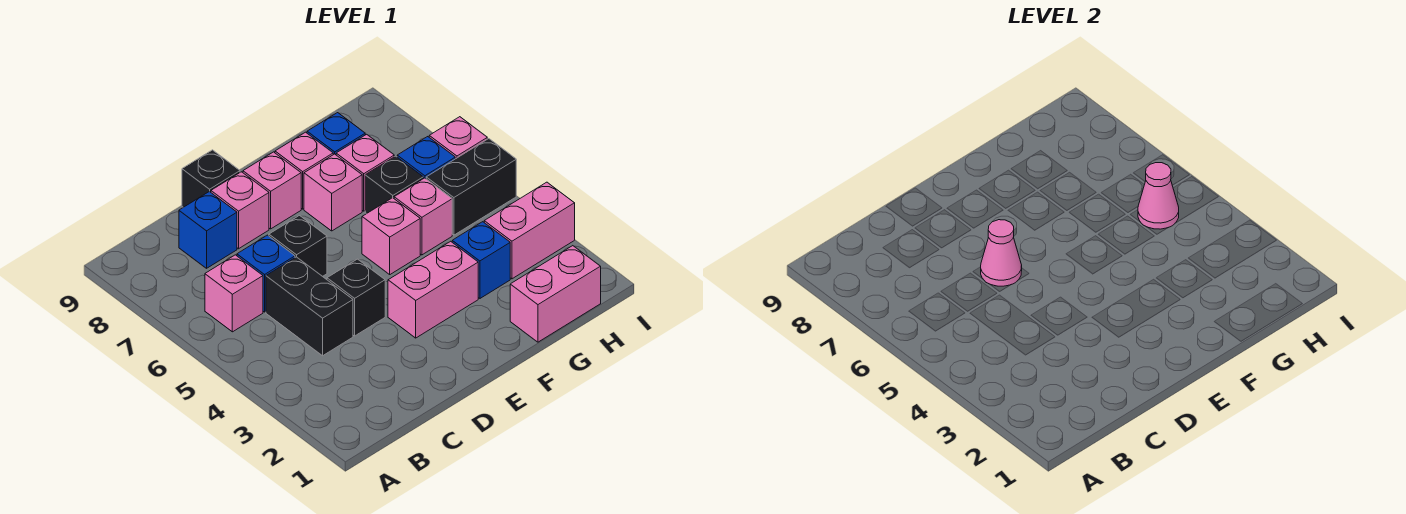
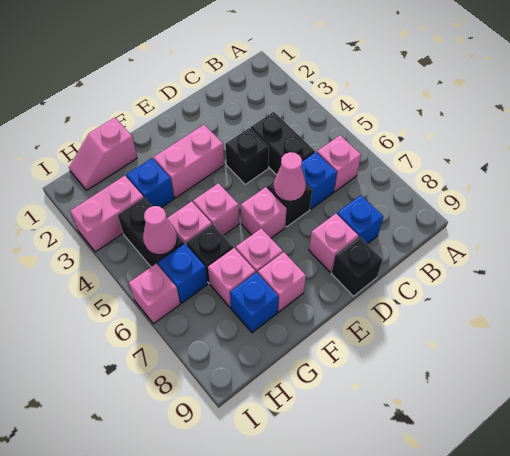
pink 1x1 brick [243,152,301,229] -> pink 1x1 brick moved to [241,187,287,238]
pink 1x2 brick [510,246,601,342] -> pink 1x2 slope [69,118,137,190]
black 1x2 brick [426,139,516,235] -> black 1x2 brick turned to [118,198,184,267]

